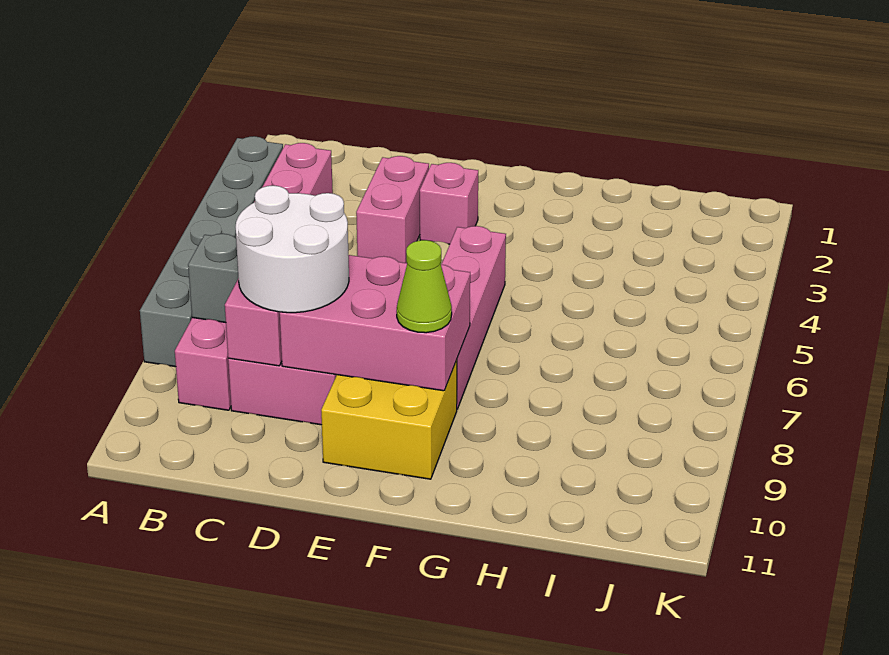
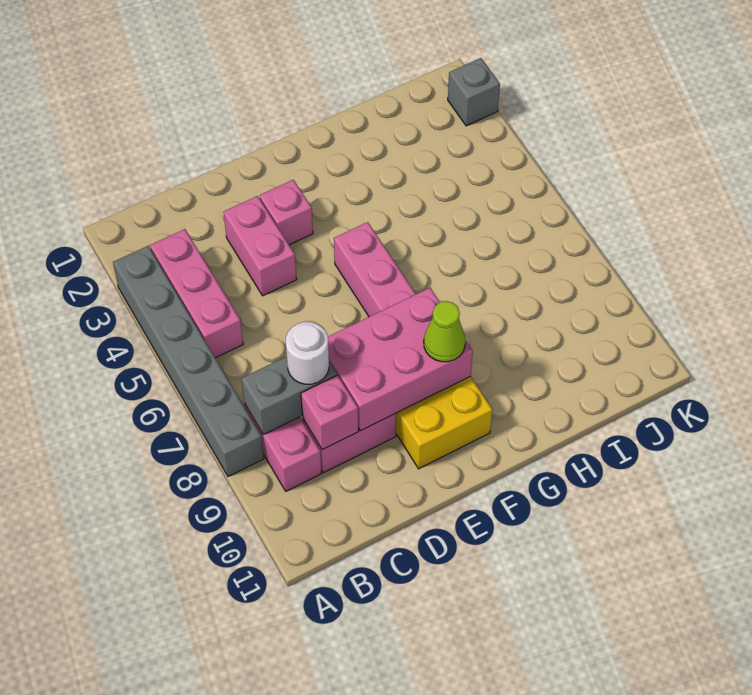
white 2x2 round brick [236,186,349,313] -> white 1x1 round brick [286,322,329,384]
none -> grey 1x1 brick [448,58,500,126]

